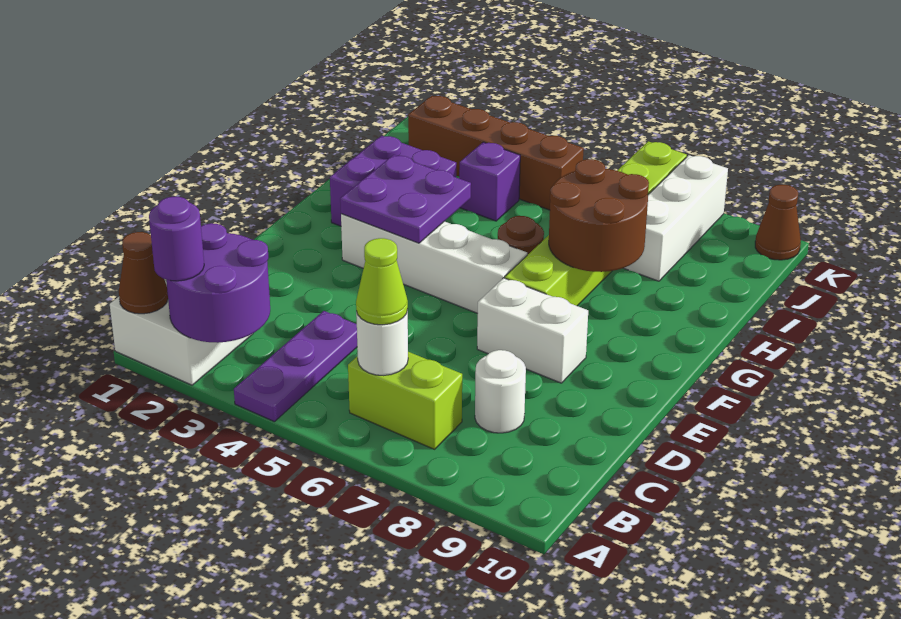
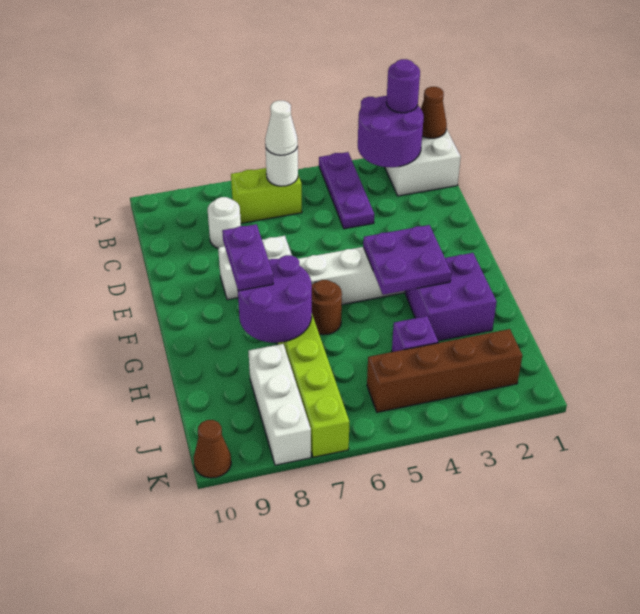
lime 1x1 cone [356,238,408,325] -> white 1x1 cone [265,101,298,155]
none -> purple 1x2 plate [222,224,273,291]
brown 2x2 round brick [549,159,649,272] -> purple 2x2 round brick [238,255,312,343]

